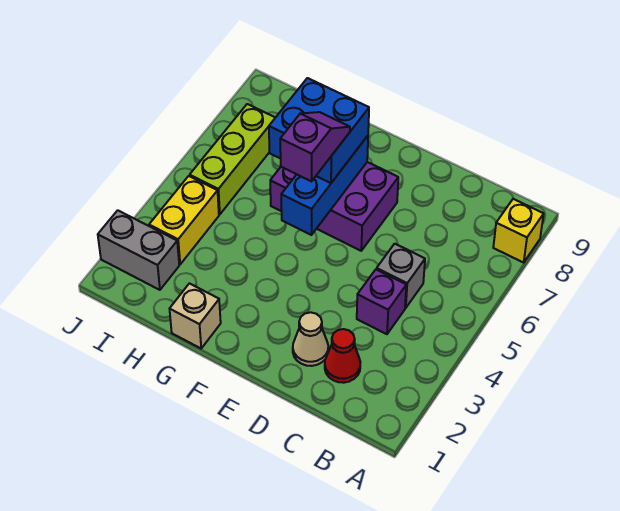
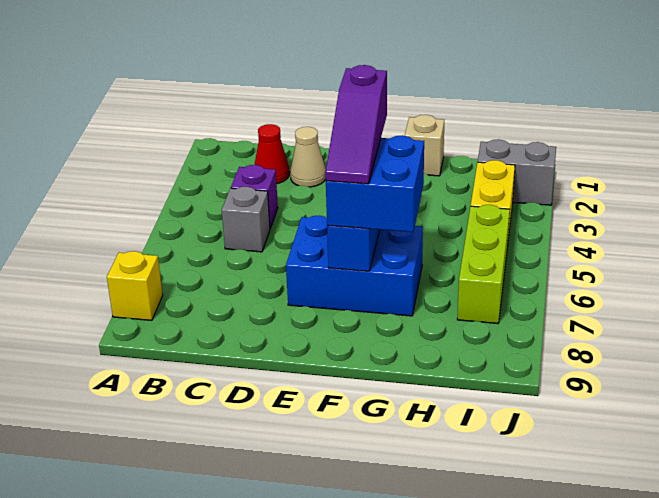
purple 2x3 brick [270,162,398,251] -> blue 2x3 brick [286,216,423,316]
purple 1x2 slope [280,112,350,181] -> purple 1x3 slope [325,65,387,184]

